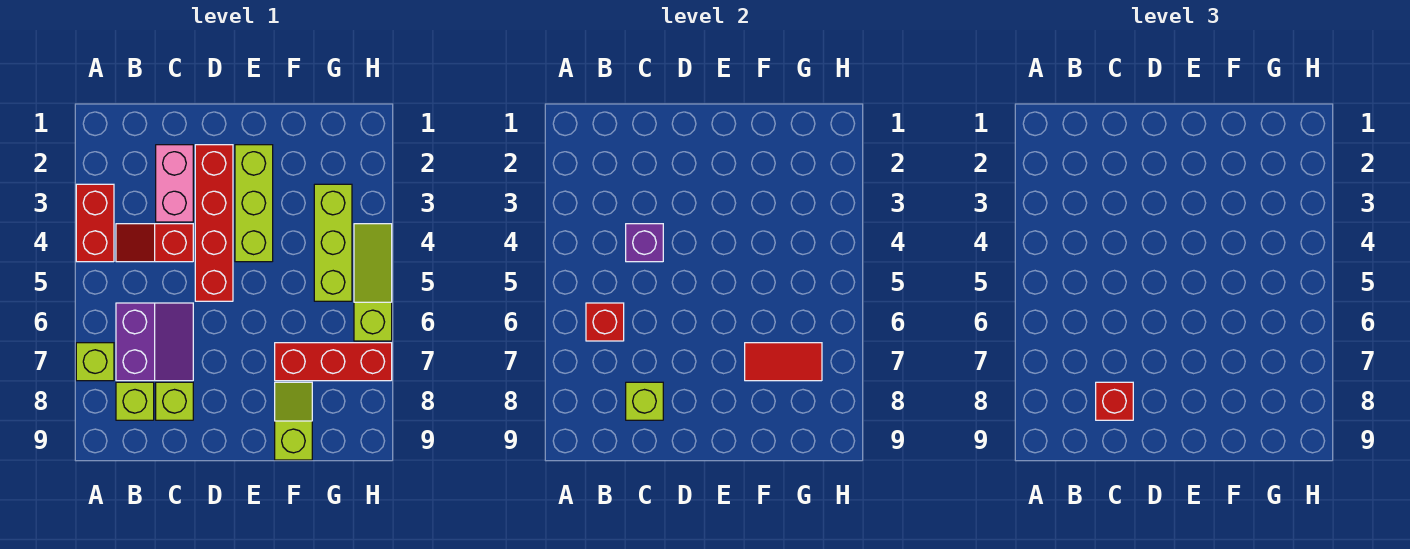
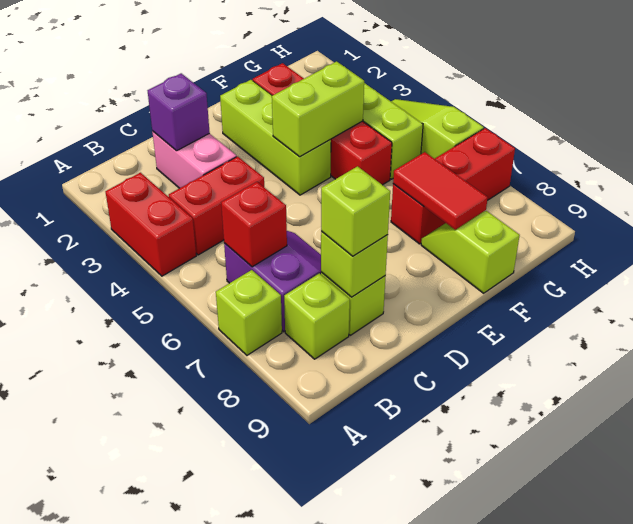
red 1x2 slope [116,224,193,262] -> red 1x2 brick [169,156,264,255]
purple 1x1 brick [626,224,663,262] -> purple 1x1 brick moved to [148,73,210,151]
red 1x1 brick [1096,382,1133,420] -> lime 1x1 brick [321,166,390,256]
red 1x4 brick [195,145,233,301] -> red 1x4 brick moved to [253,63,392,185]
none -> lime 1x2 brick [272,61,364,157]
red 1x2 tile [745,343,822,381] -> red 1x2 tile turned to [393,152,488,230]

